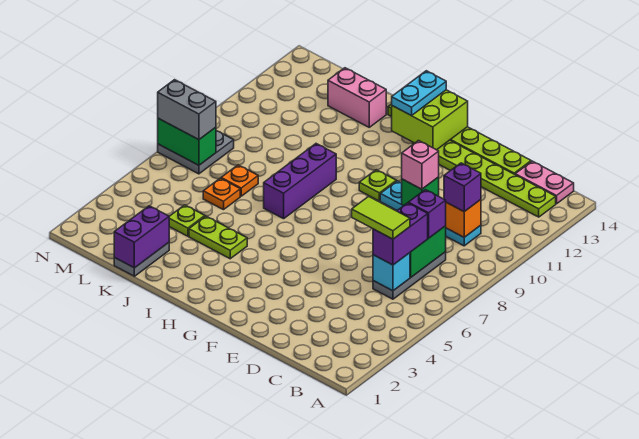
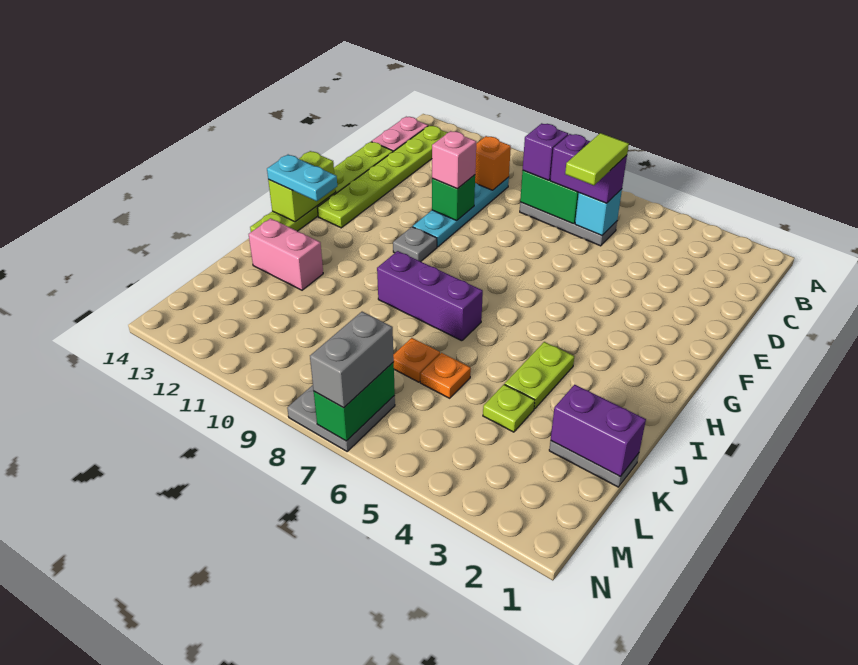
purple 1x1 brick [444,163,481,211] -> none
lime 1x1 plate [359,170,396,201] -> grey 1x1 plate [393,227,437,261]
lime 2x2 brick [392,90,468,150] -> lime 1x2 brick [268,151,336,222]
pink 1x2 brick [328,68,386,127] -> pink 1x2 brick turned to [249,218,323,290]

